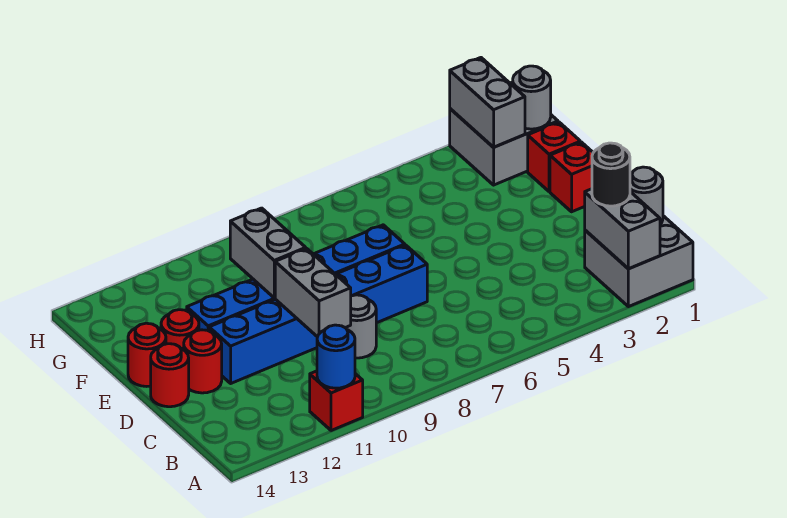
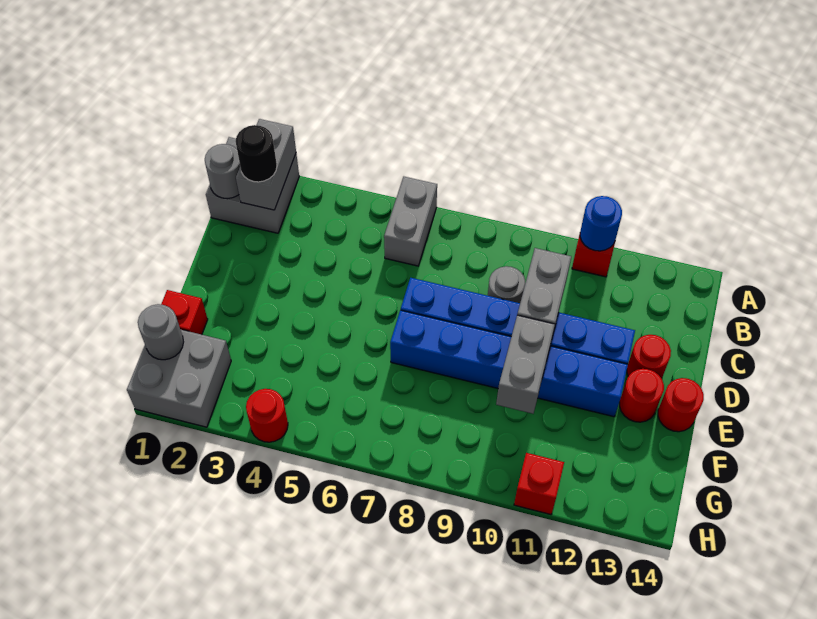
red 1x1 round brick [151,344,189,407] -> red 1x1 round brick moved to [246,389,288,442]
red 1x1 brick [550,142,593,212] -> red 1x1 brick moved to [514,453,564,515]
grey 1x2 brick [450,58,525,147] -> grey 1x2 brick moved to [384,177,437,266]

